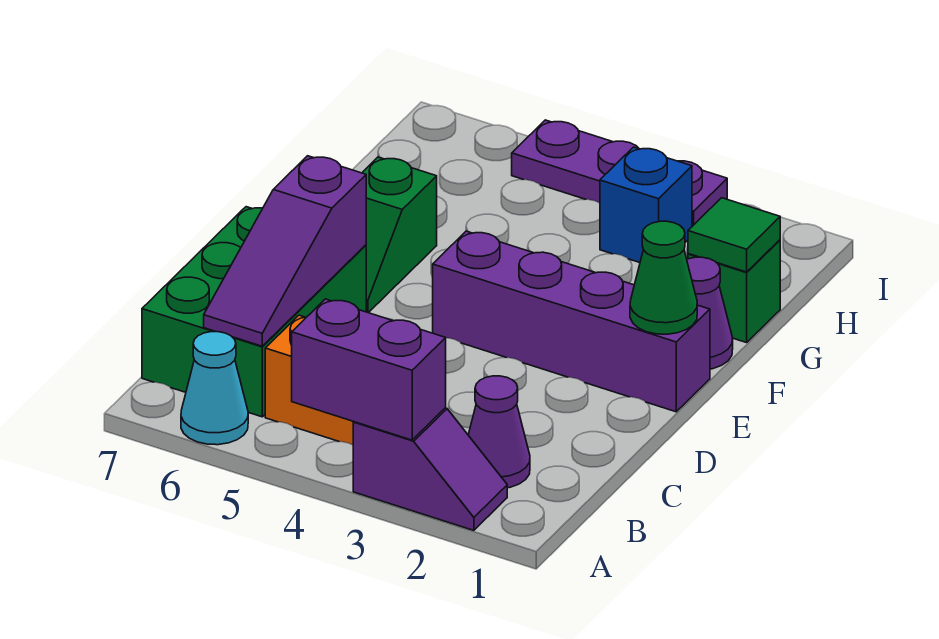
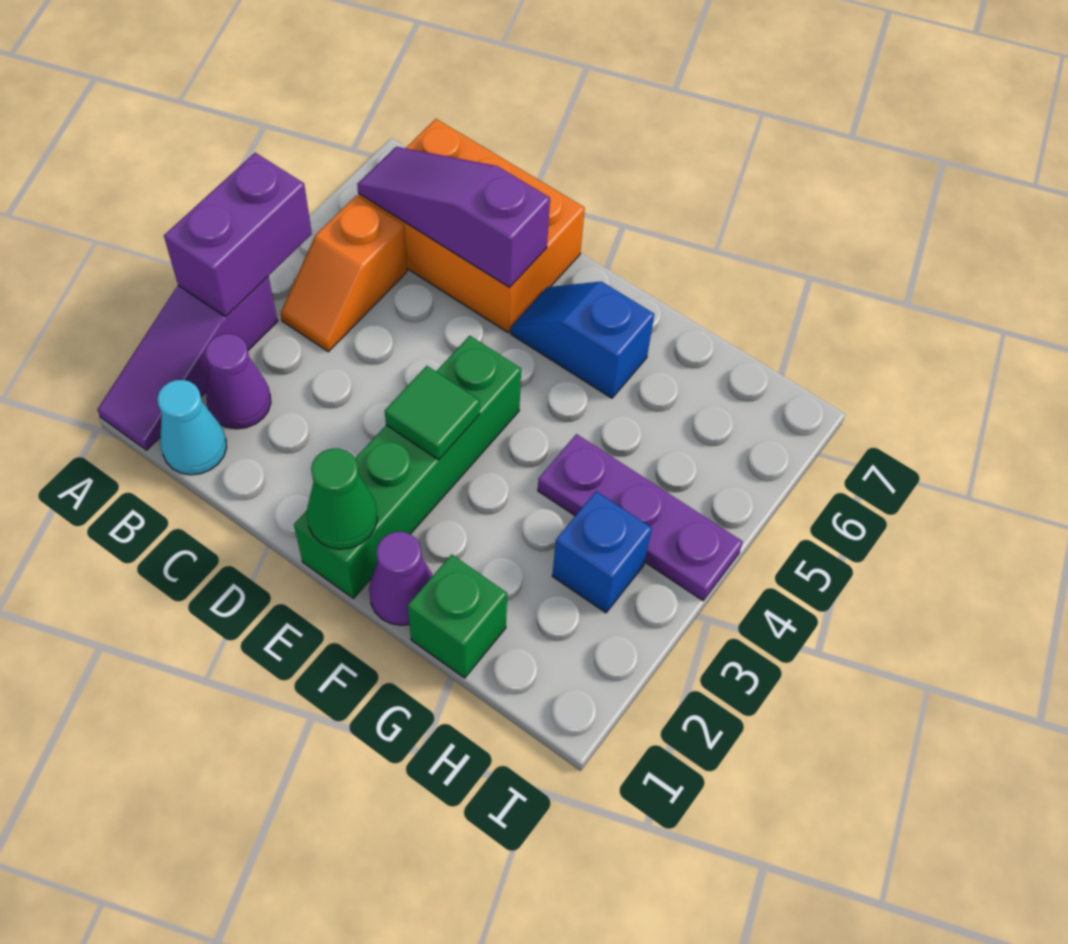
purple 1x2 slope [353,408,507,530] -> purple 1x3 slope [97,277,278,450]
cyan 1x1 cone [181,332,248,445] -> cyan 1x1 cone moved to [157,380,227,475]
green 2x3 brick [142,207,366,417] -> orange 2x3 brick [358,119,585,332]
purple 1x4 brick [433,231,710,412] -> green 1x4 brick [294,336,521,598]
green 1x2 slope [362,157,437,313] -> blue 1x2 slope [511,281,654,398]
green 1x1 tile [688,198,780,272] -> green 1x1 tile moved to [385,366,480,460]
purple 1x3 plate [512,120,727,226] -> purple 1x3 plate turned to [538,434,743,600]

